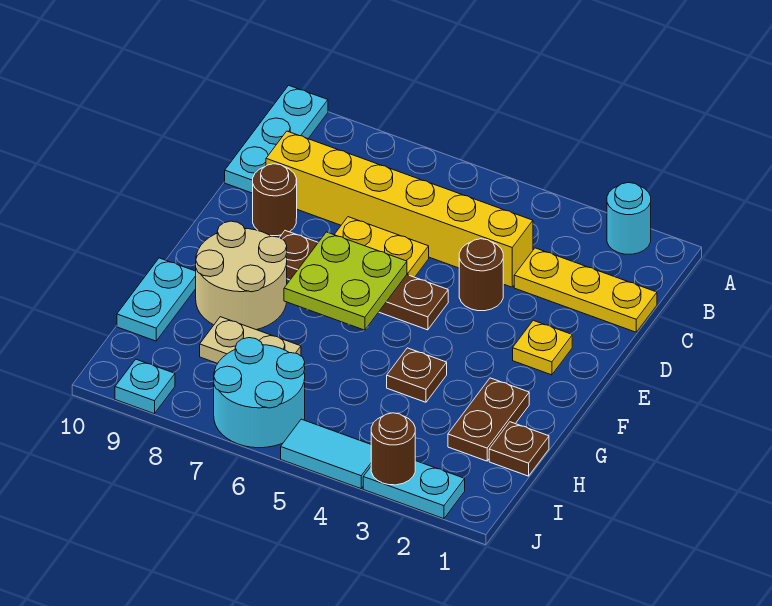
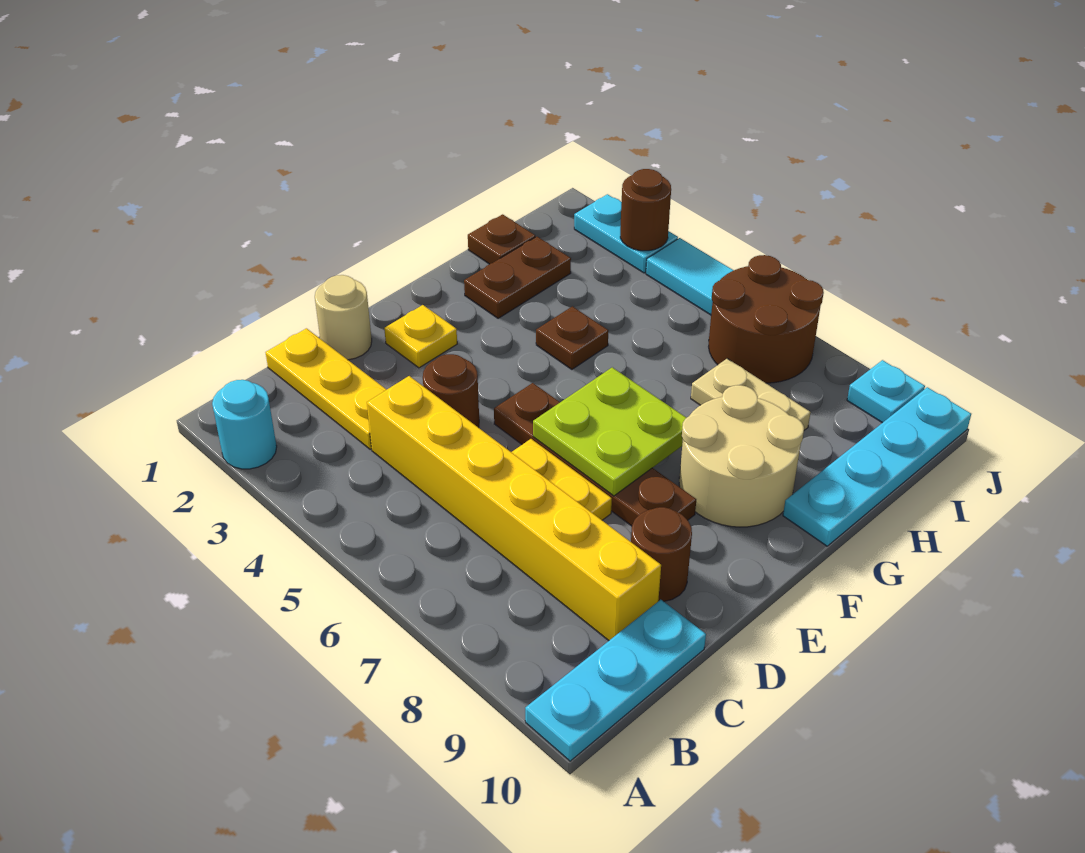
none -> tan 1x1 round brick [315,275,372,360]
cyan 1x2 plate [117,258,196,341] -> cyan 1x4 plate [783,387,971,546]
cyan 2x2 round brick [214,338,305,448] -> brown 2x2 round brick [709,255,824,383]

